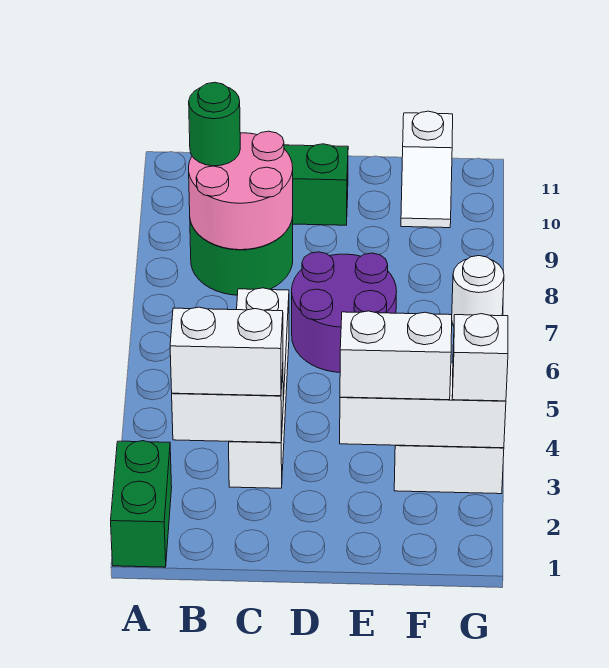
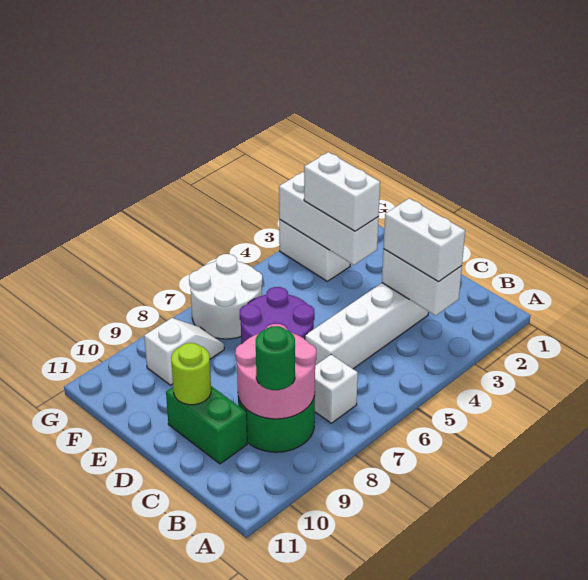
green 1x2 brick [111,441,172,567] -> none
none -> lime 1x1 round brick [171,343,211,405]
white 1x2 slope [401,111,453,228] -> white 1x2 slope moved to [144,318,224,385]
white 1x1 brick [452,314,508,401] -> white 1x1 brick moved to [315,355,358,423]
white 1x1 round brick [452,256,504,326] -> white 2x2 round brick [189,254,262,339]

